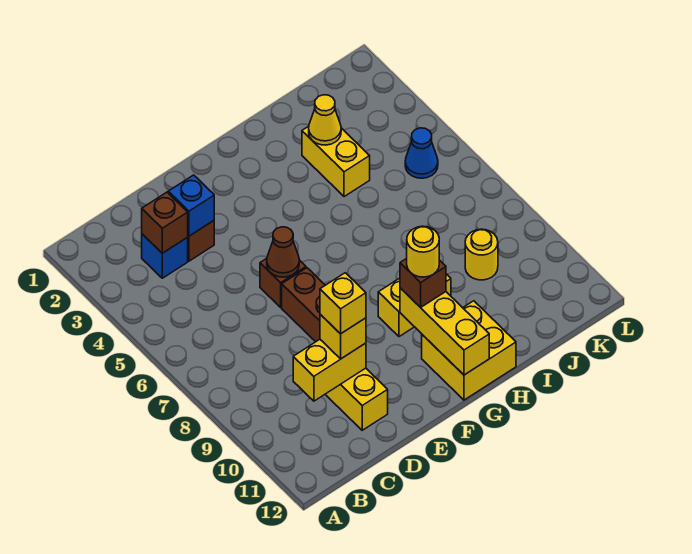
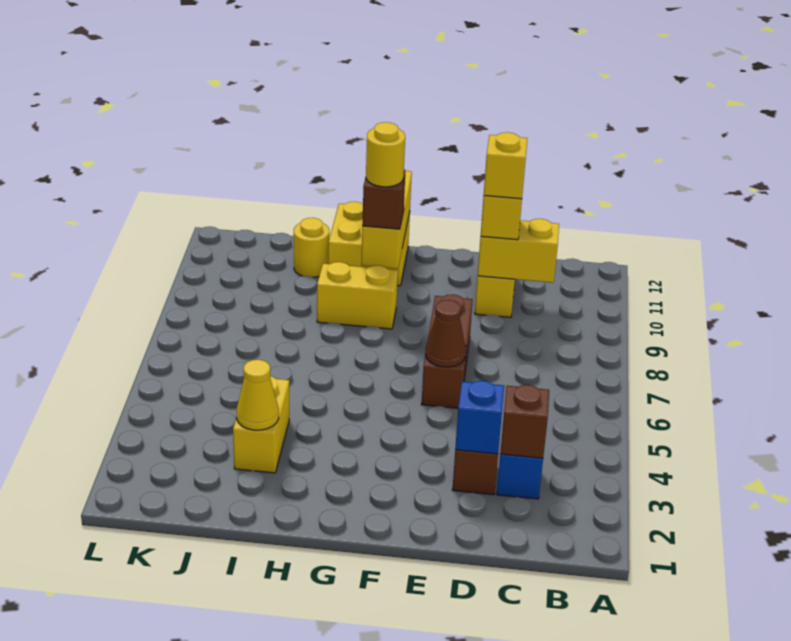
yellow 1x1 round brick [465,229,498,280] -> yellow 1x1 round brick moved to [294,218,329,277]
blue 1x1 cone [405,128,438,178] -> none

